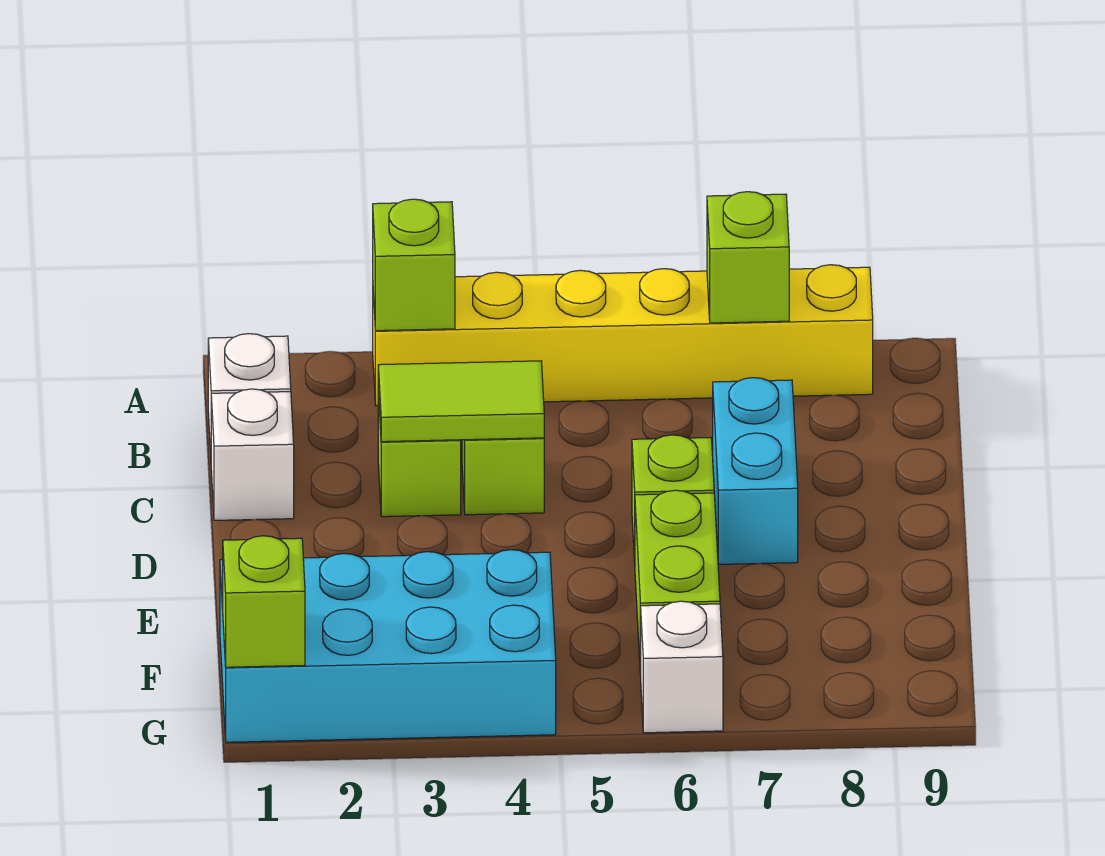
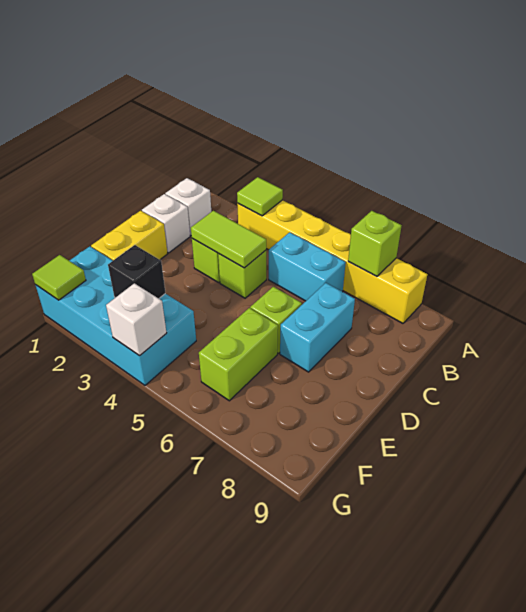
lime 1x1 brick [373,199,455,331] -> lime 1x1 tile [237,177,283,216]
none -> cyan 1x2 brick [269,232,346,301]
none -> yellow 1x2 brick [91,211,168,260]
none -> black 1x1 brick [108,245,165,299]
lime 1x1 brick [223,536,305,667] -> lime 1x1 tile [32,255,86,300]
white 1x1 brick [641,601,723,733] -> white 1x1 brick moved to [106,283,166,356]

